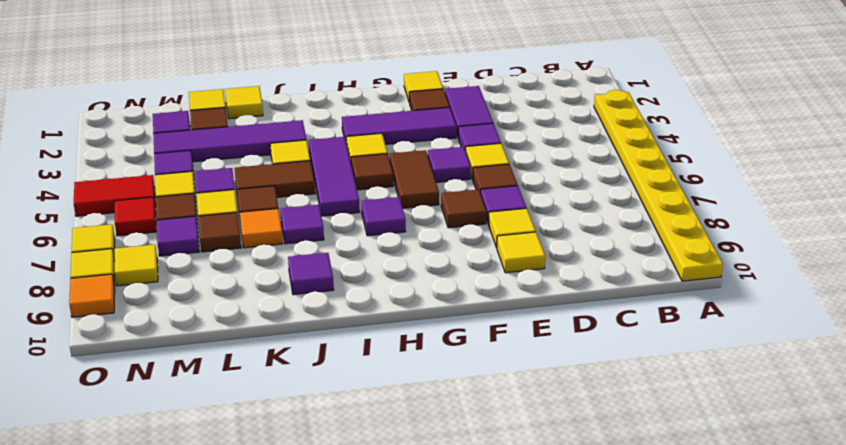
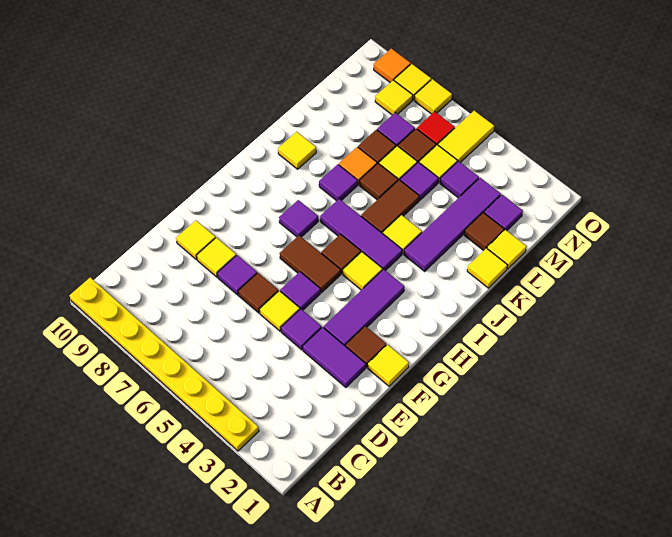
brown 1x1 tile [441,190,486,228] -> none
purple 1x1 tile [288,253,334,295] -> yellow 1x1 tile [278,132,316,169]
red 1x2 tile [74,175,155,216] -> yellow 1x2 tile [438,111,494,163]

